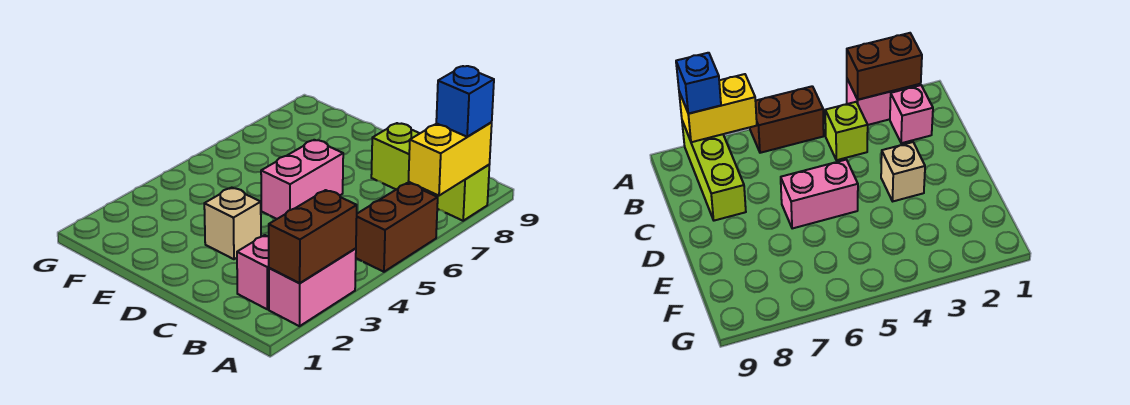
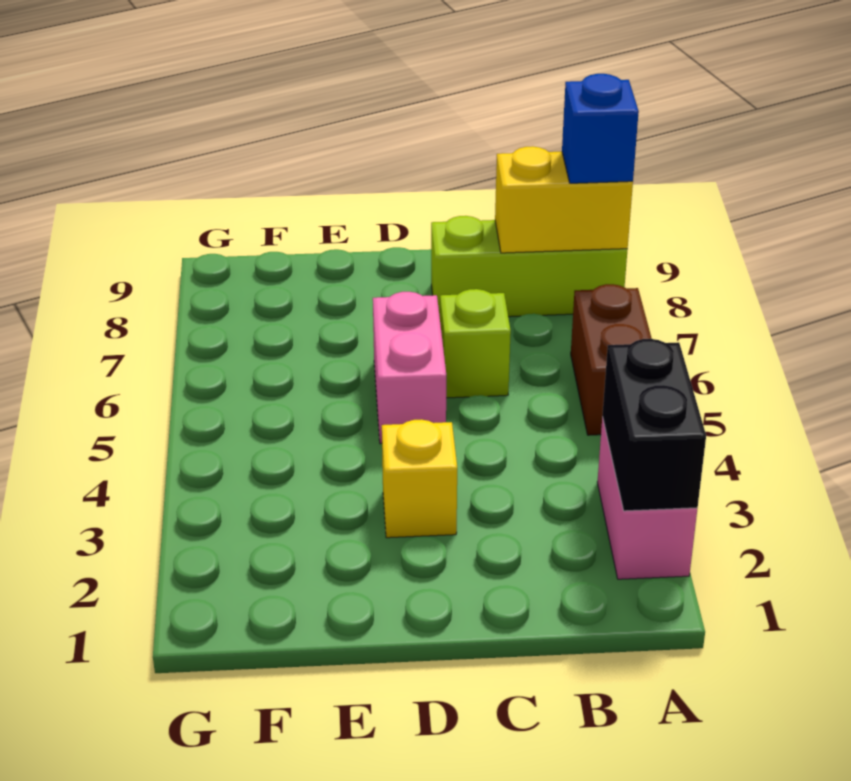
brown 1x2 brick [269,190,357,283] -> black 1x2 brick [602,339,706,511]
yellow 1x2 brick [409,123,492,196] -> yellow 1x2 brick turned to [495,146,633,253]
pink 1x1 brick [237,235,269,309] -> none
lime 1x1 brick [825,102,868,160] -> lime 1x1 brick moved to [440,289,511,398]
tan 1x1 brick [204,188,261,259] -> yellow 1x1 brick [382,419,457,538]

